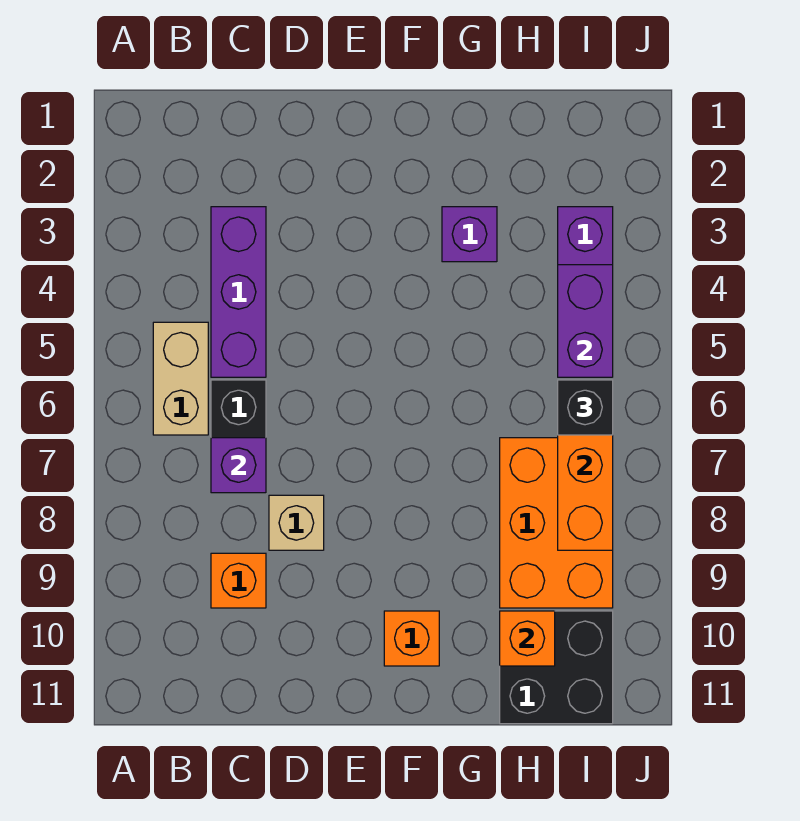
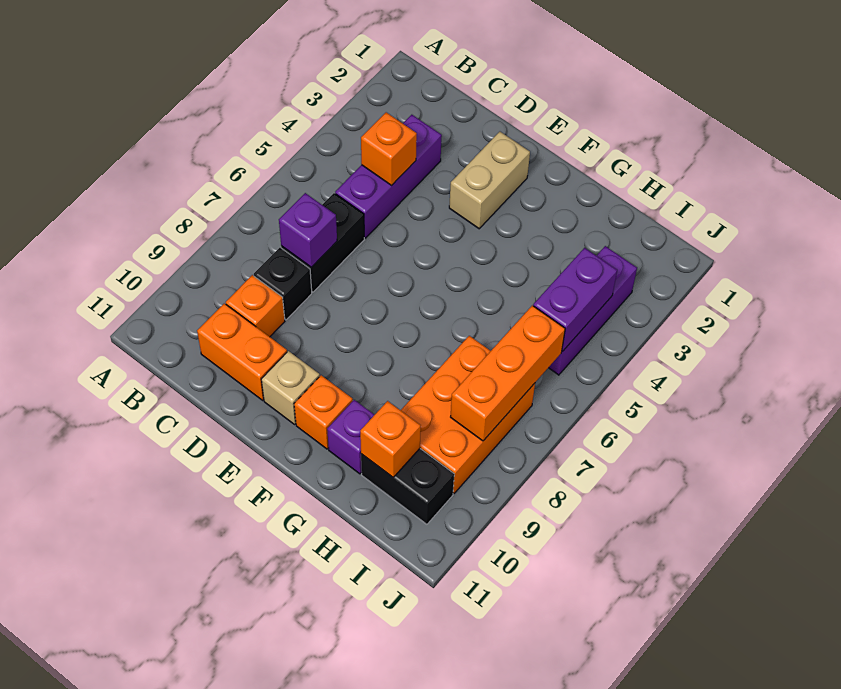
tan 1x2 brick [153,322,208,435] -> tan 1x2 brick moved to [449,132,530,229]
none -> orange 1x1 brick [361,112,417,185]
none -> orange 1x2 brick [197,303,287,400]
tan 1x1 brick [269,495,324,550] -> tan 1x1 brick moved to [261,351,320,424]
purple 1x1 brick [442,207,497,262] -> purple 1x1 brick moved to [327,400,374,474]
black 2x2 brick [500,611,613,724] -> black 1x2 brick [361,449,454,524]
black 1x1 brick [558,380,613,435] -> black 1x1 brick moved to [254,248,312,320]

